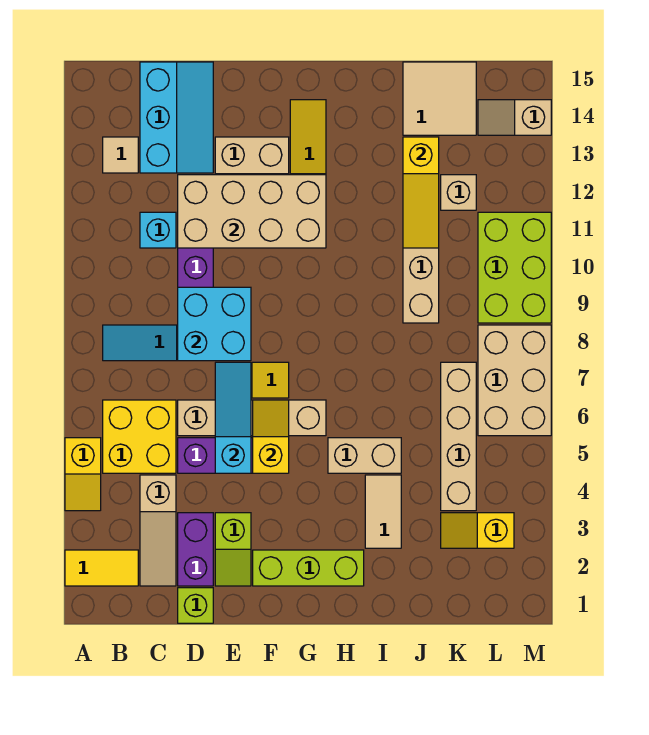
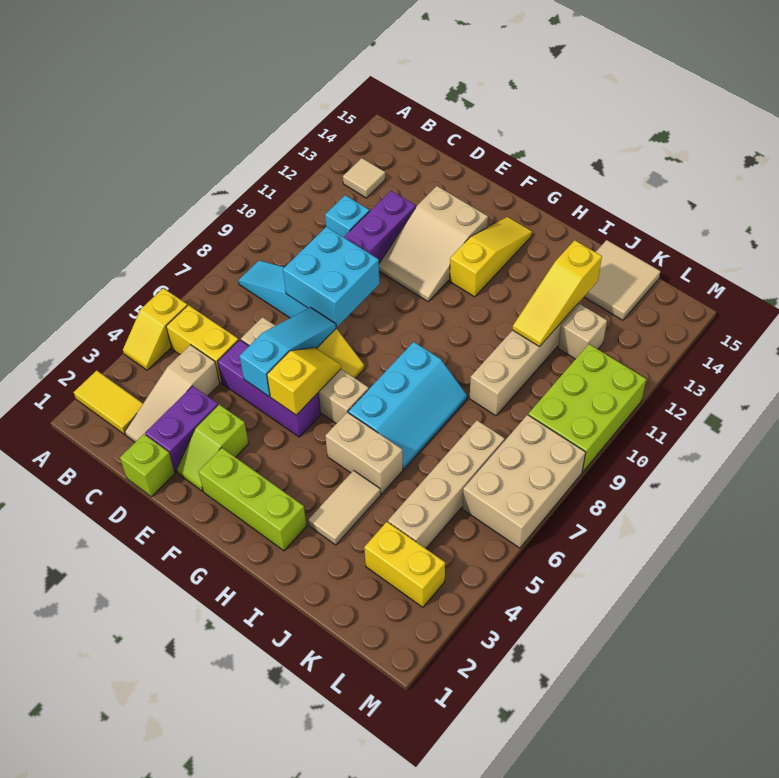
yellow 2x2 brick [103,400,176,473] -> yellow 1x2 brick [166,305,239,383]
cyan 2x3 slope [140,62,213,173] -> cyan 2x3 slope moved to [348,342,467,469]
tan 2x4 brick [178,175,326,248] -> none
yellow 1x2 slope [441,513,514,548] -> yellow 1x2 brick [364,522,445,607]
tan 1x2 slope [478,100,551,135] -> none

